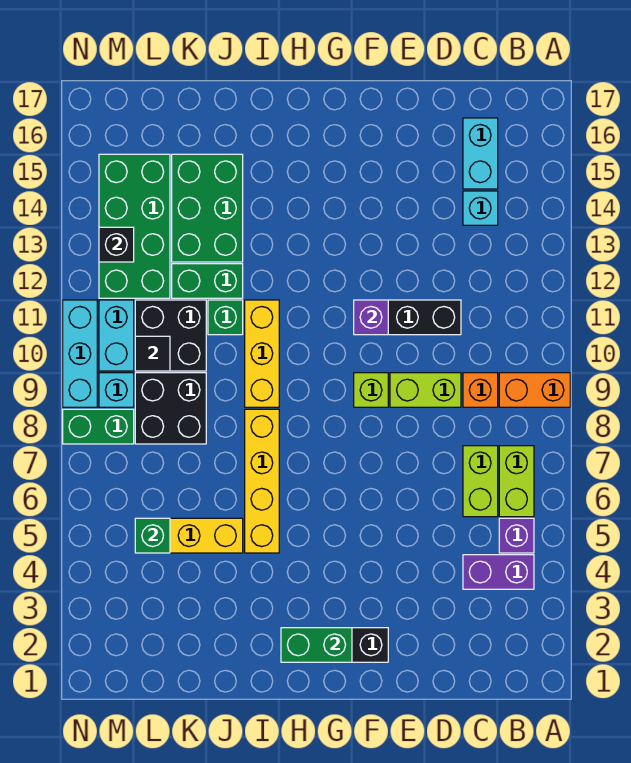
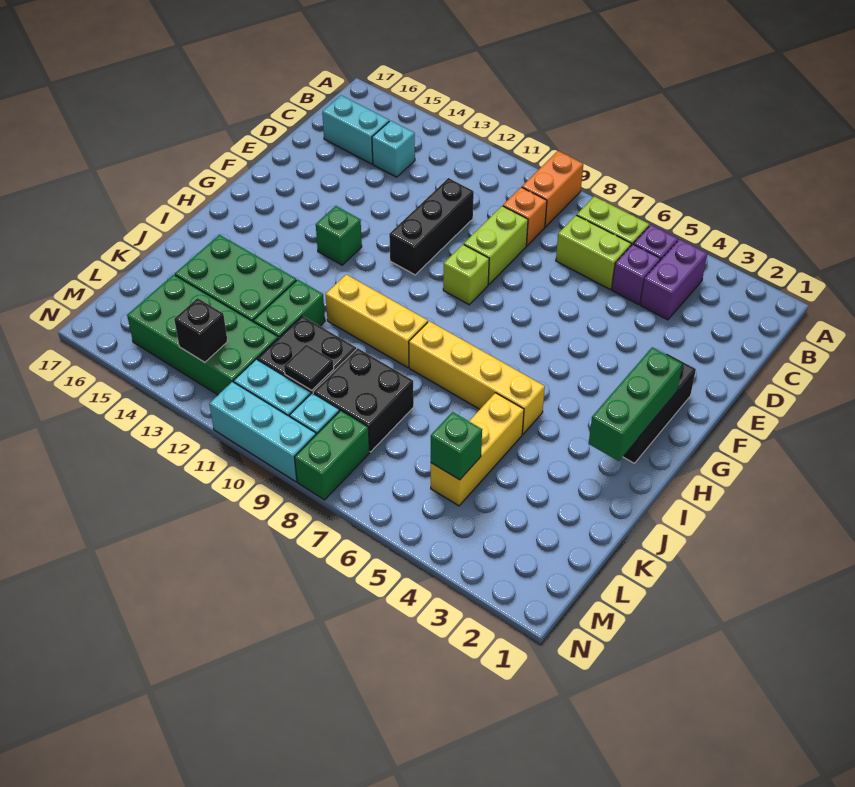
purple 1x1 brick [354,300,388,335] -> purple 1x1 brick moved to [612,244,660,305]
green 1x2 brick [281,628,352,662] -> green 1x3 brick [589,347,682,461]
green 1x1 brick [208,300,243,335] -> green 1x1 brick moved to [316,206,362,265]

